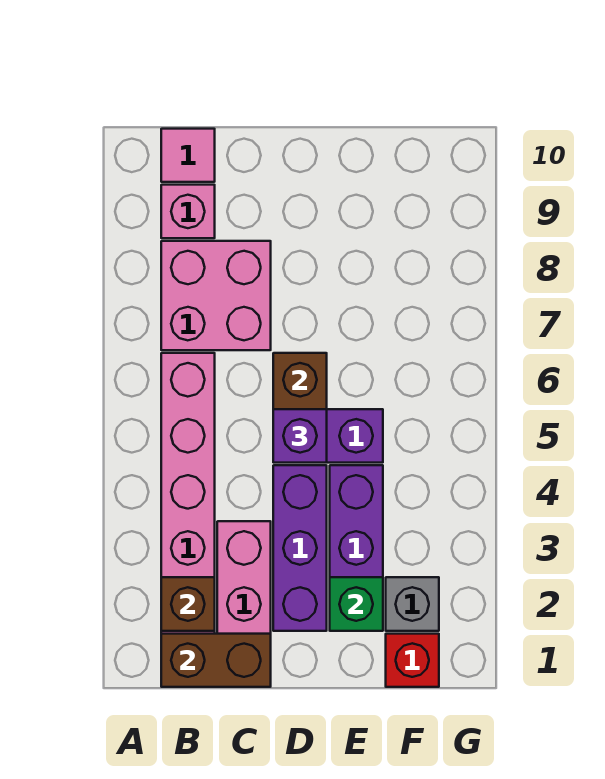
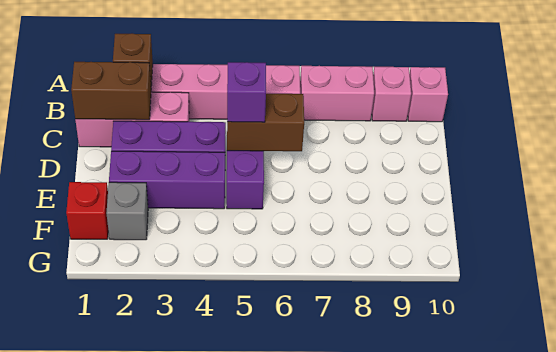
brown 1x2 brick [161,634,271,687] -> brown 1x2 brick turned to [71,62,151,120]
pink 2x2 brick [161,241,271,350] -> pink 1x2 brick [300,66,374,121]
pink 1x1 tile [161,129,215,182] -> pink 1x1 brick [408,67,448,122]
green 1x1 brick [330,577,383,631] -> none

